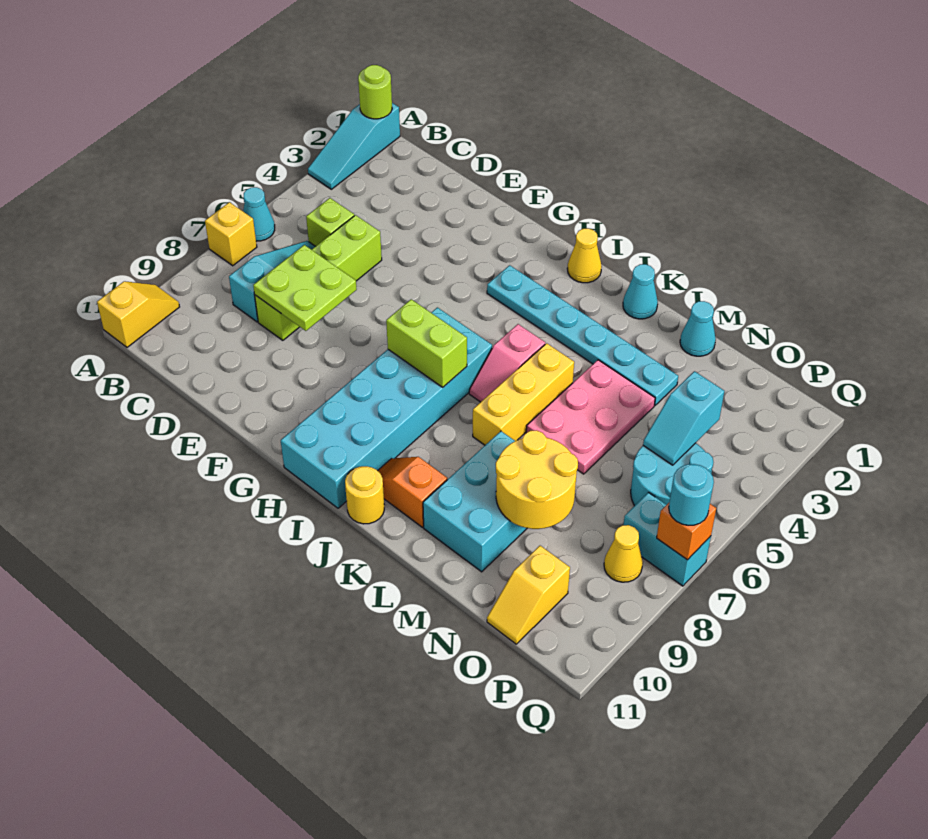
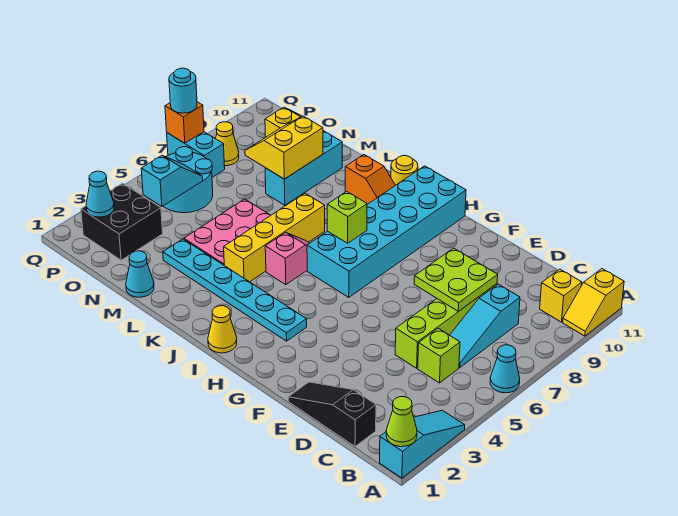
lime 1x1 round brick [358,65,392,119] -> lime 1x1 cone [386,397,417,447]
yellow 1x1 brick [205,202,257,266] -> yellow 1x1 brick moved to [540,269,582,322]
none -> black 1x3 slope [288,382,376,446]
lime 1x2 brick [386,299,467,387] -> lime 1x1 brick [327,192,367,243]
cyan 1x1 cone [623,264,658,319] -> cyan 1x1 cone moved to [86,171,114,217]
yellow 1x3 brick [473,343,574,445] -> yellow 1x4 brick [224,193,325,282]
cyan 2x3 brick [423,431,527,572] -> cyan 1x3 brick [265,131,342,205]
yellow 2x2 round brick [496,430,578,529] -> yellow 2x2 slope [245,116,323,179]
none -> black 2x2 brick [81,183,163,260]

